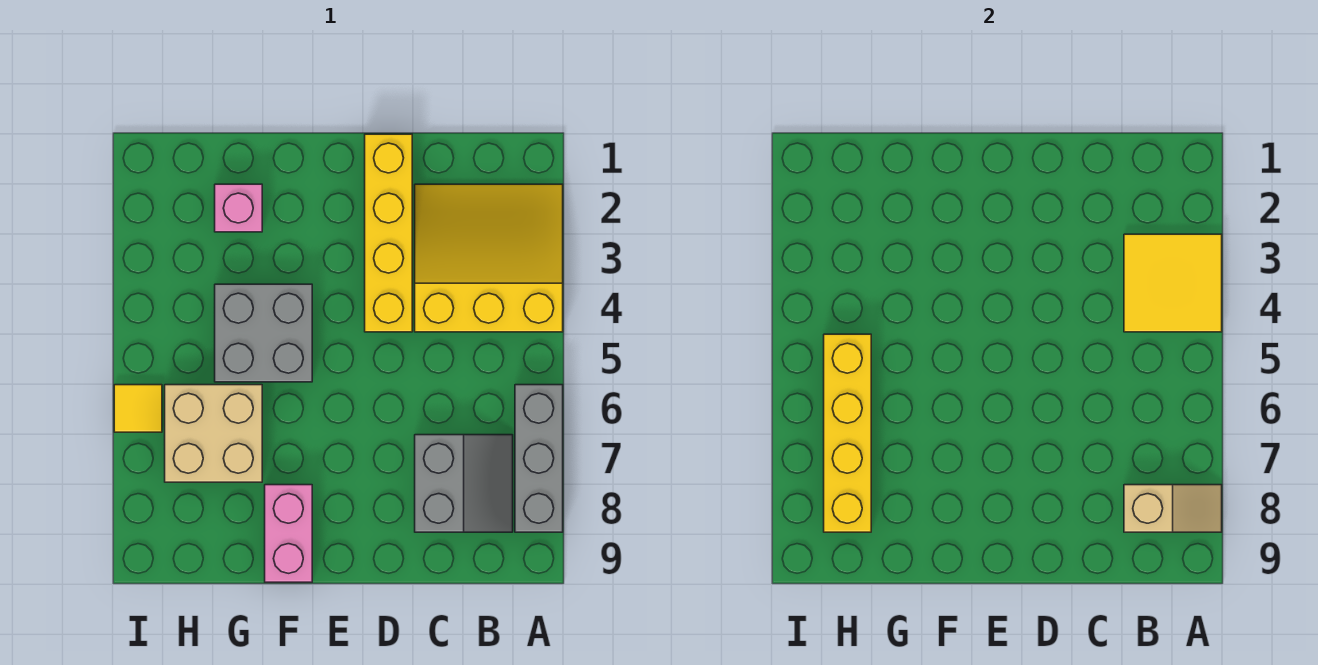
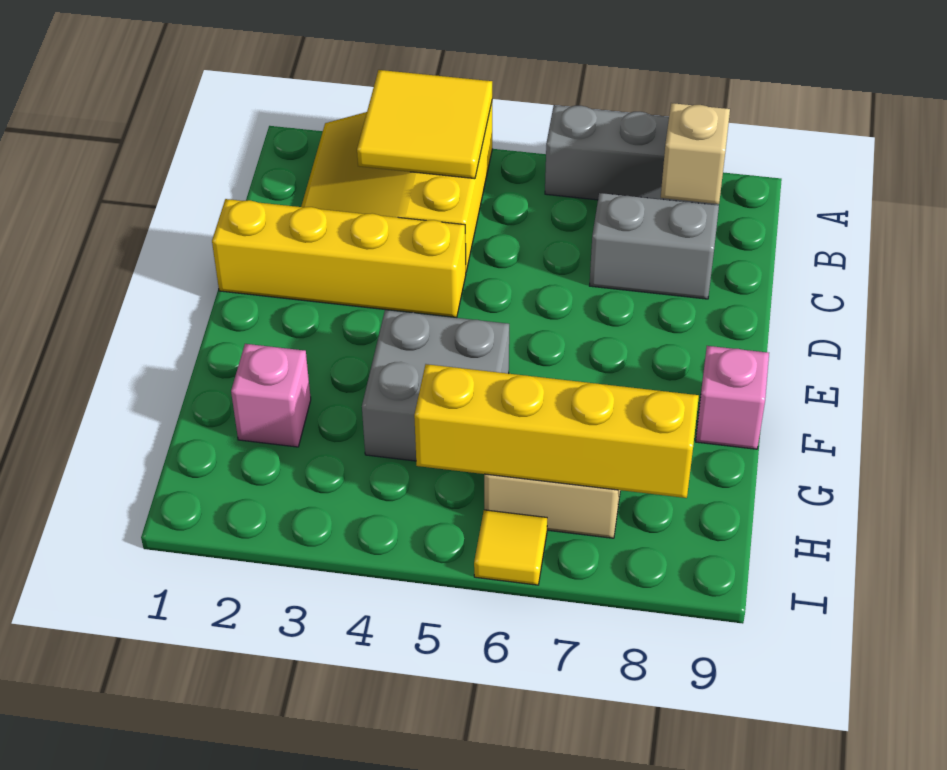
pink 1x2 brick [265,485,312,582] -> pink 1x1 brick [696,346,769,449]

